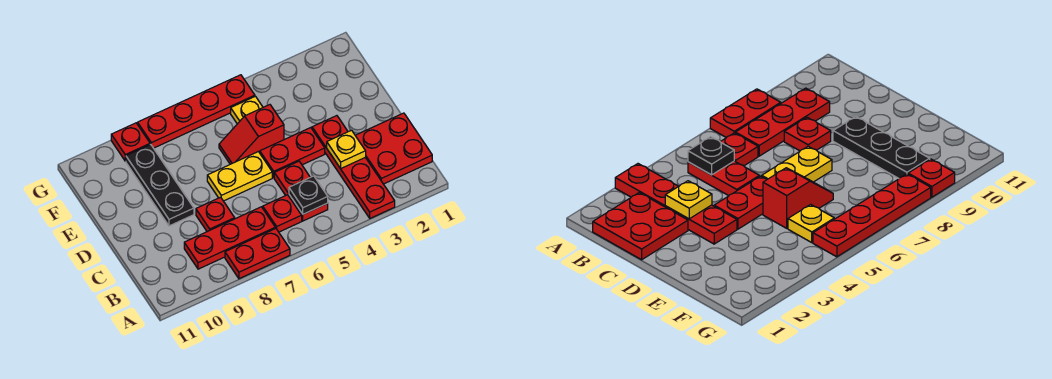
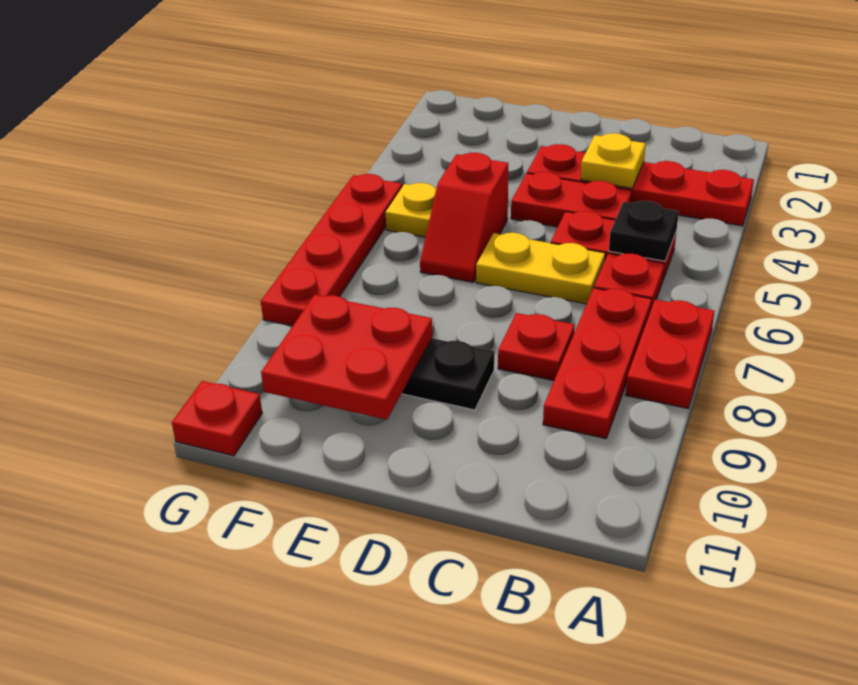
red 2x2 plate [355,113,432,184] -> red 2x2 plate moved to [261,295,432,420]
red 1x2 plate [260,128,325,178] -> red 1x2 plate turned to [511,172,632,227]
yellow 1x2 plate [207,152,272,201] -> yellow 1x2 plate turned to [476,233,605,304]
red 1x1 plate [111,123,150,161] -> red 1x1 plate moved to [172,381,262,456]

